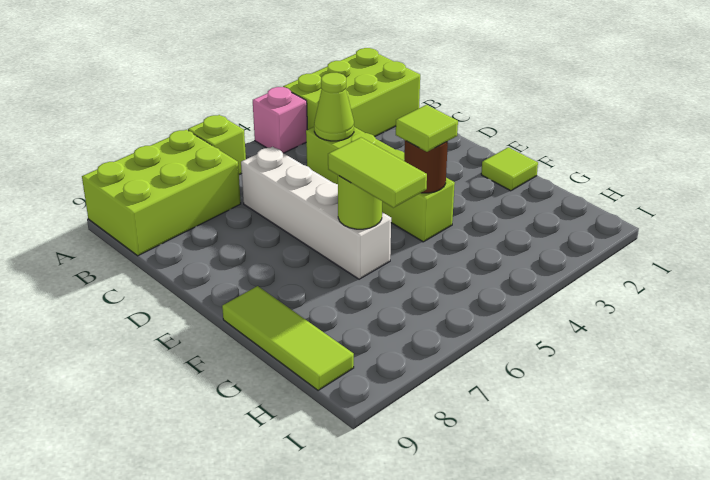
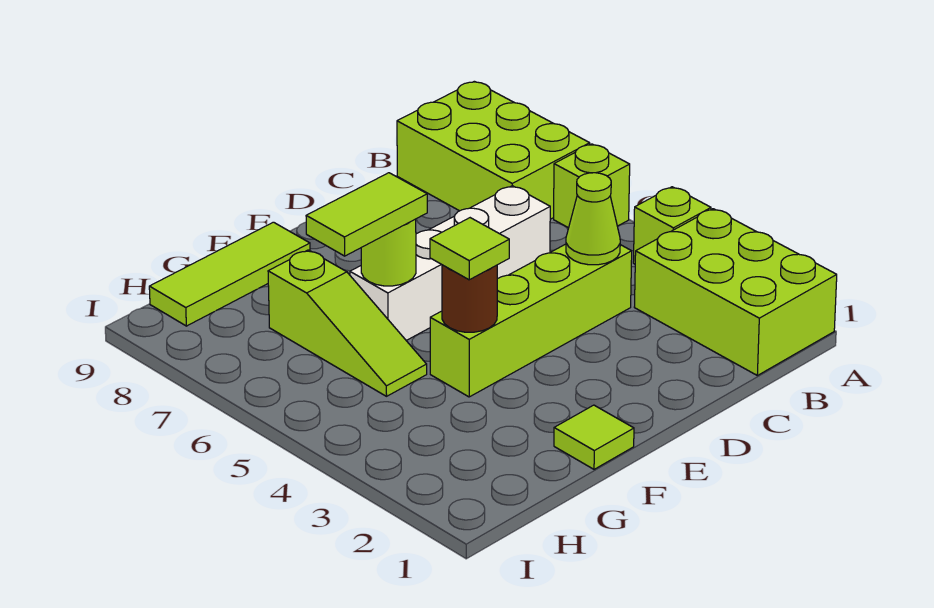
pink 1x1 brick [253,87,307,153] -> lime 1x1 brick [633,187,711,264]
none -> lime 1x3 slope [268,250,427,396]

